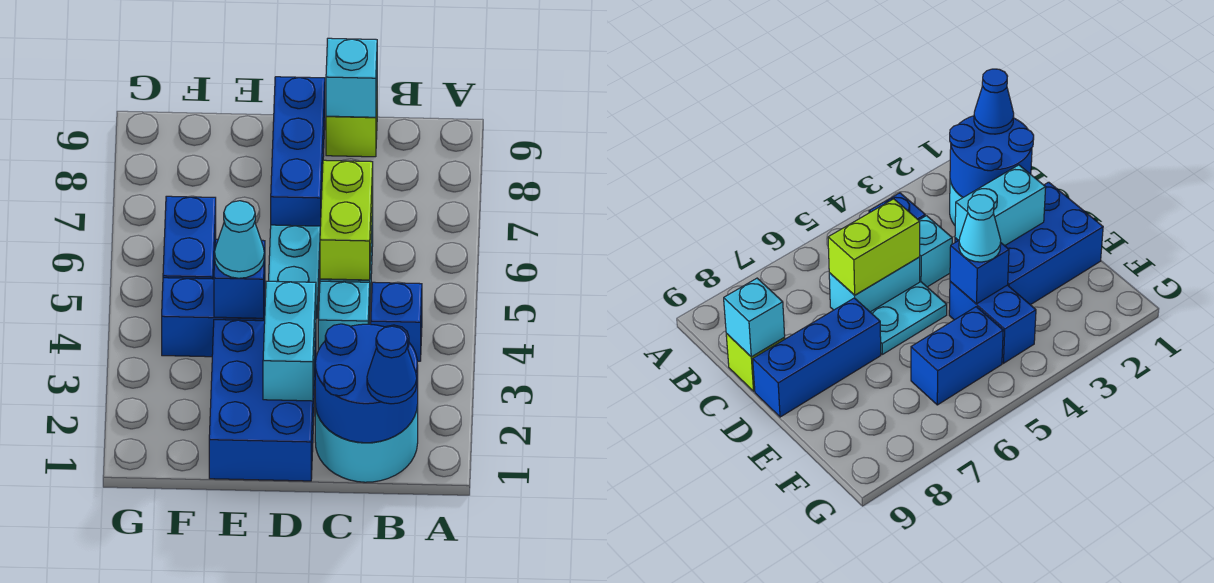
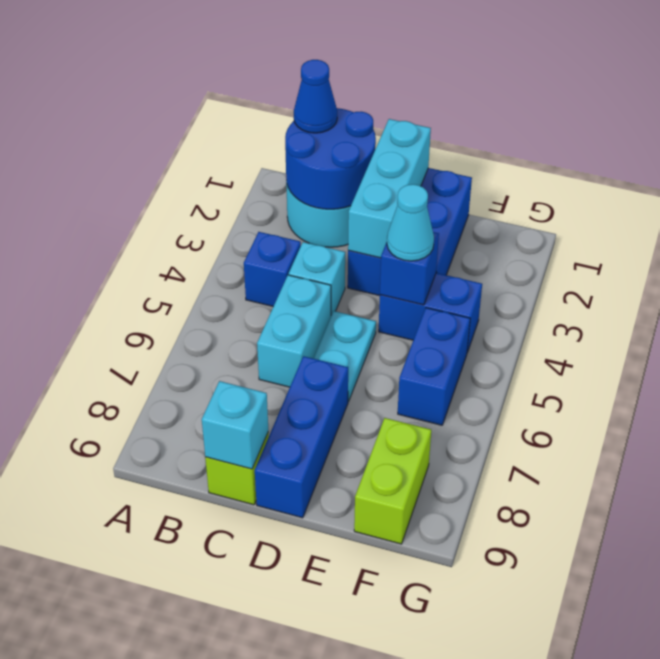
lime 1x2 brick [320,160,373,280] -> lime 1x2 brick moved to [354,418,431,544]
cyan 1x2 brick [263,281,316,401] -> cyan 1x3 brick [348,119,431,258]

